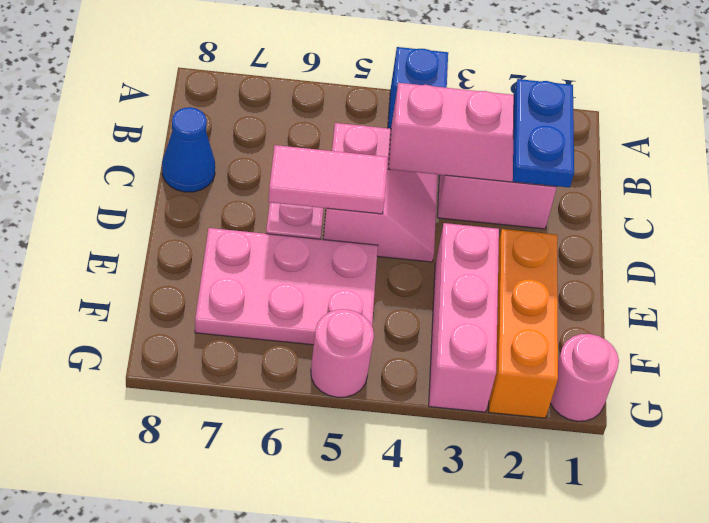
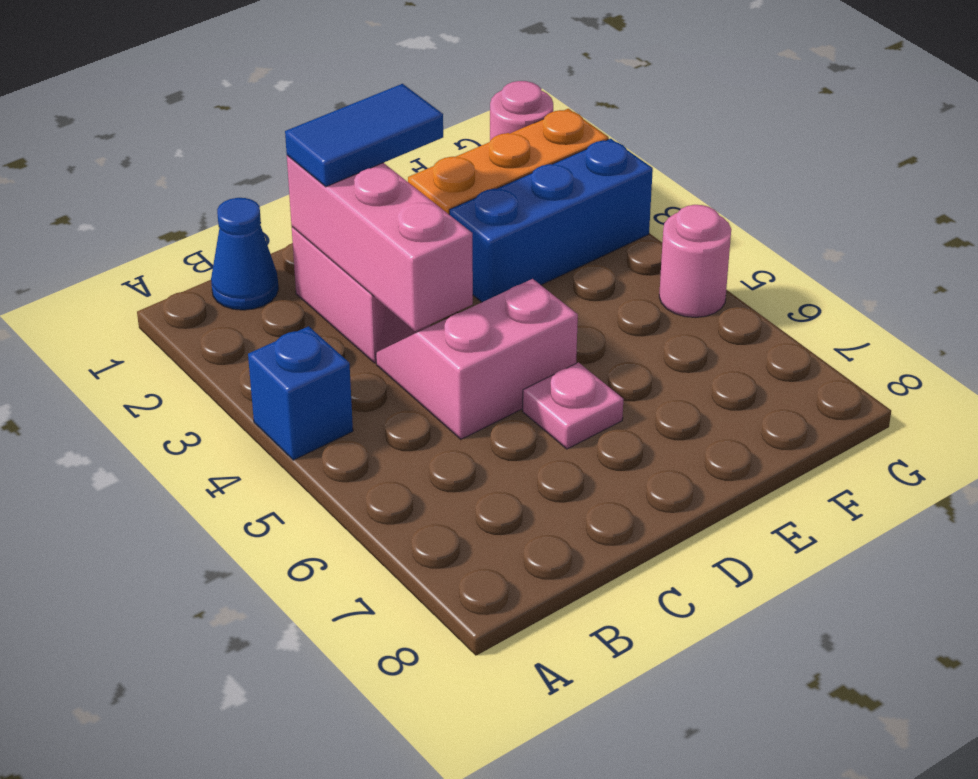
blue 1x2 plate [513,79,574,188] -> blue 1x2 tile [285,84,443,187]
blue 1x1 cone [162,107,215,192] -> blue 1x1 cone moved to [211,198,279,310]
pink 1x2 tile [268,145,388,214] -> none
pink 1x3 brick [429,223,499,412] -> blue 1x3 brick [449,139,653,302]
pink 2x3 plate [195,228,378,345] -> none

